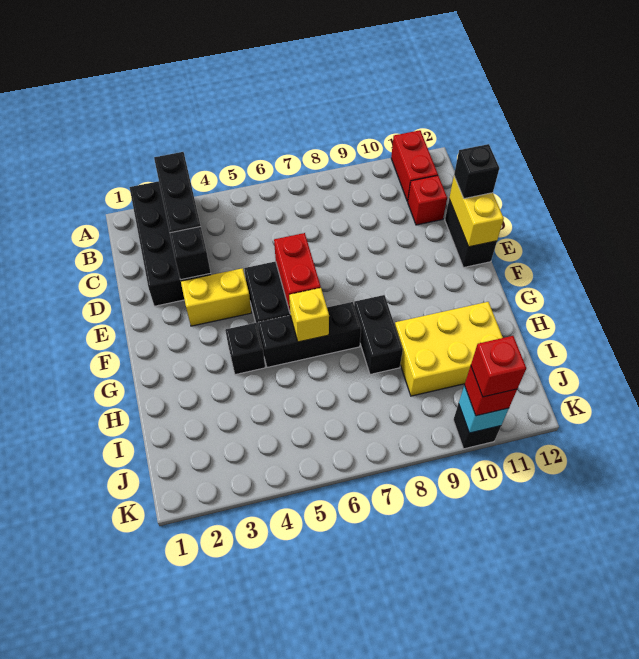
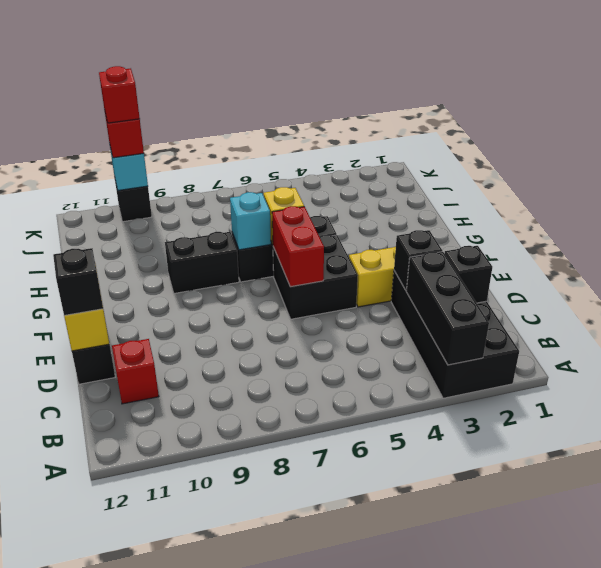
red 1x2 brick [391,130,438,202] -> none
black 1x1 brick [225,323,265,375] -> black 1x1 brick moved to [445,246,492,303]
none -> cyan 1x1 brick [230,192,271,250]
black 1x2 brick [354,295,403,374] -> black 1x2 brick turned to [165,232,239,293]
yellow 2x3 brick [395,302,503,396] -> none

